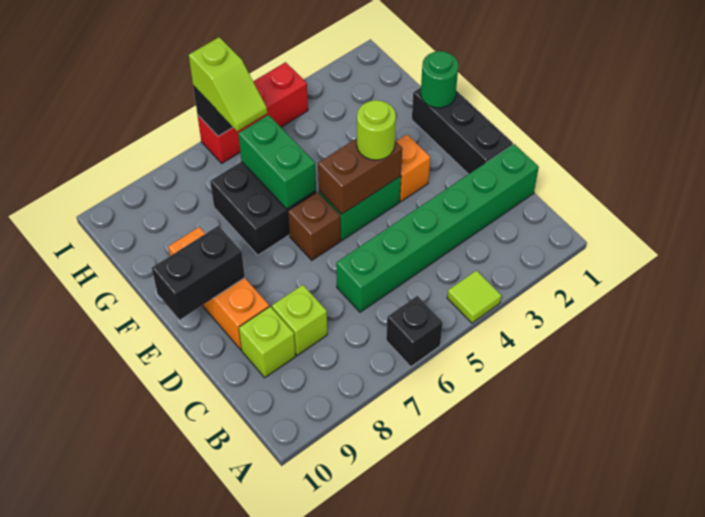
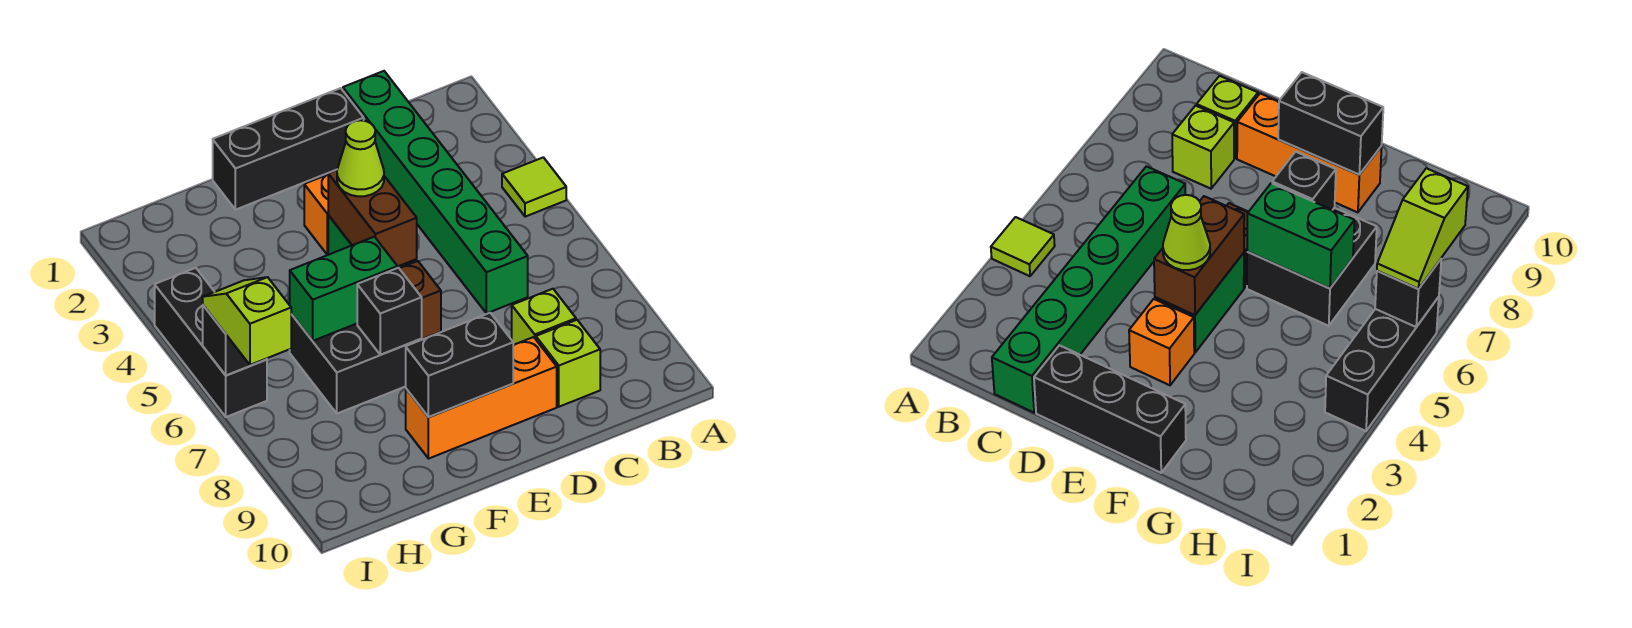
black 1x1 brick [386,296,443,367] -> black 1x1 brick moved to [357,268,422,355]
lime 1x1 round brick [357,100,396,160] -> lime 1x1 cone [337,120,384,196]
black 1x2 brick [152,226,245,320] -> black 1x2 brick turned to [406,313,513,417]
green 1x1 round brick [421,51,459,108] -> none
lime 1x2 slope [189,37,267,131] -> lime 1x2 slope turned to [203,277,291,365]
red 1x3 brick [197,62,308,163] -> black 1x3 brick [155,268,267,417]

